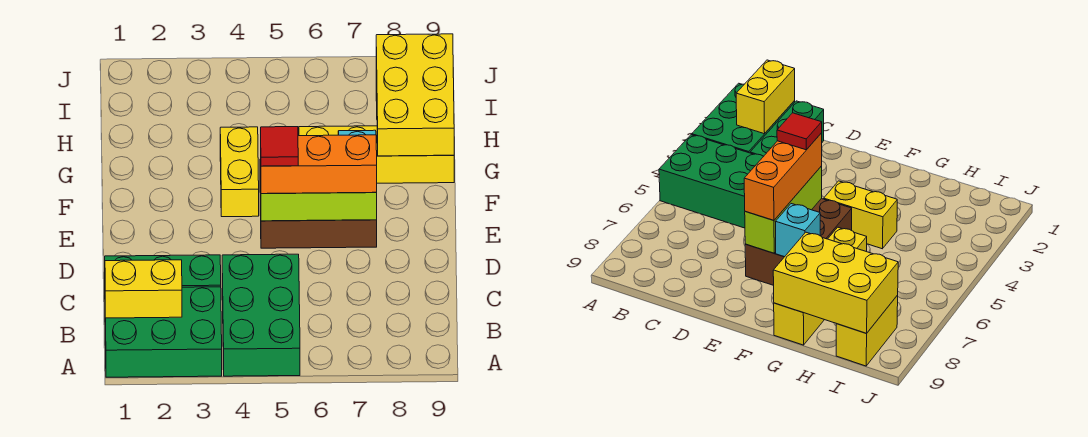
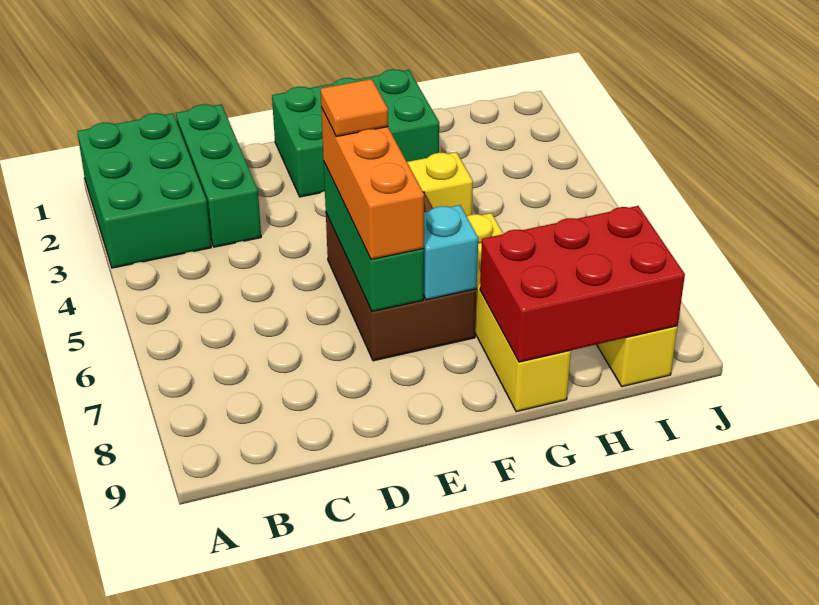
green 2x3 brick [222,254,300,376] -> green 2x3 brick moved to [272,69,439,197]
yellow 1x2 brick [105,260,182,318] -> none
lime 1x3 brick [261,192,377,221] -> green 1x3 brick [324,163,424,312]
red 1x1 tile [261,127,298,166] -> orange 1x1 tile [321,79,388,137]
yellow 2x3 brick [376,34,454,156] -> red 2x3 brick [480,206,685,362]

